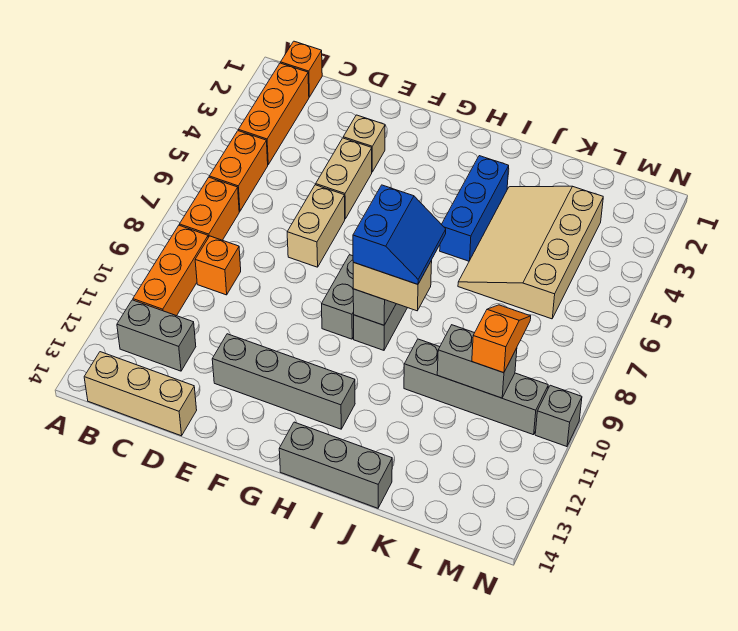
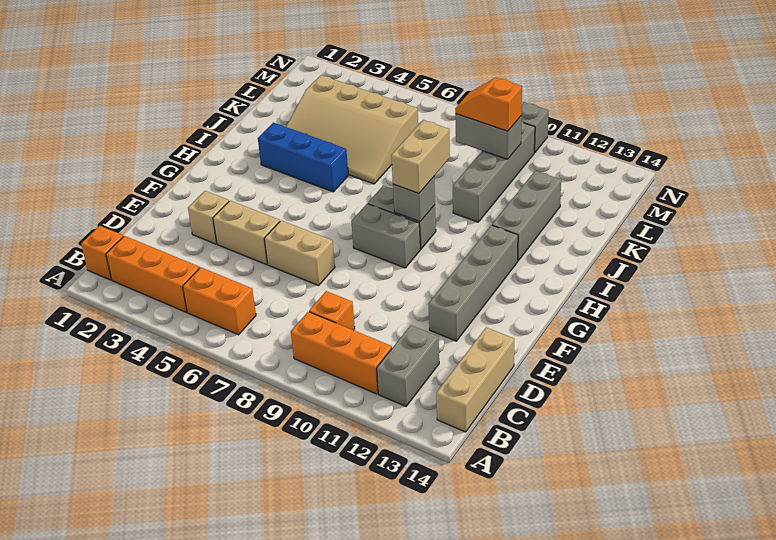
orange 1x2 brick [179,177,239,240] -> none
blue 2x2 slope [353,185,446,284] -> none
grey 1x3 brick [279,422,392,508] -> grey 1x3 brick moved to [492,171,561,261]
grey 1x2 brick [437,325,517,398] -> grey 1x2 brick turned to [455,114,522,159]

